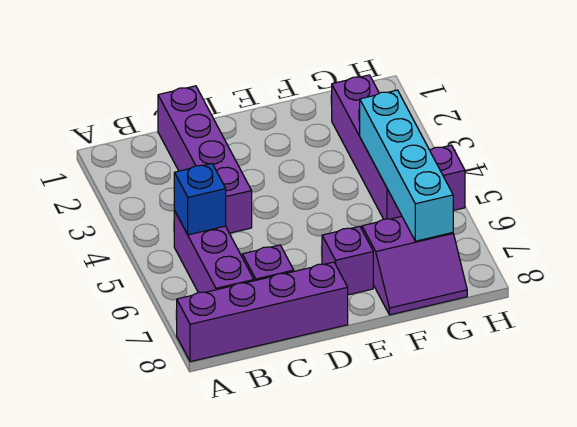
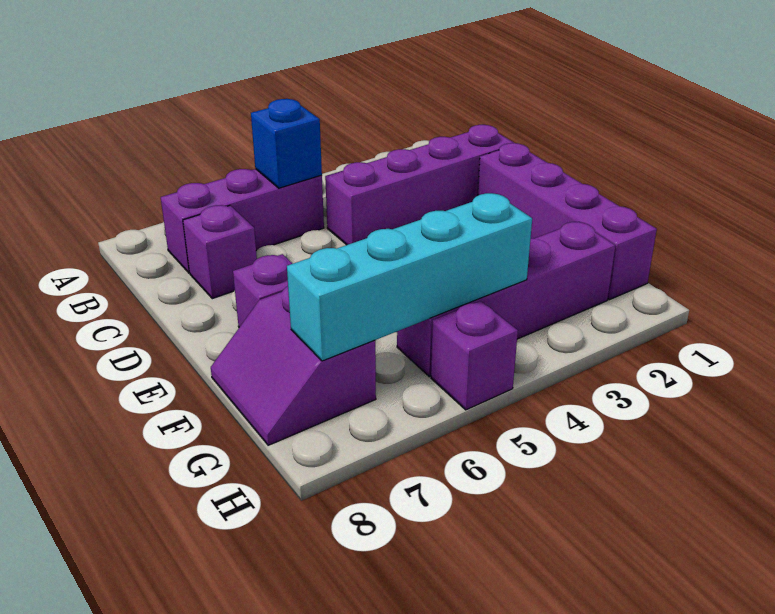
purple 1x4 brick [177,262,348,362] -> purple 1x4 brick moved to [478,143,657,300]

